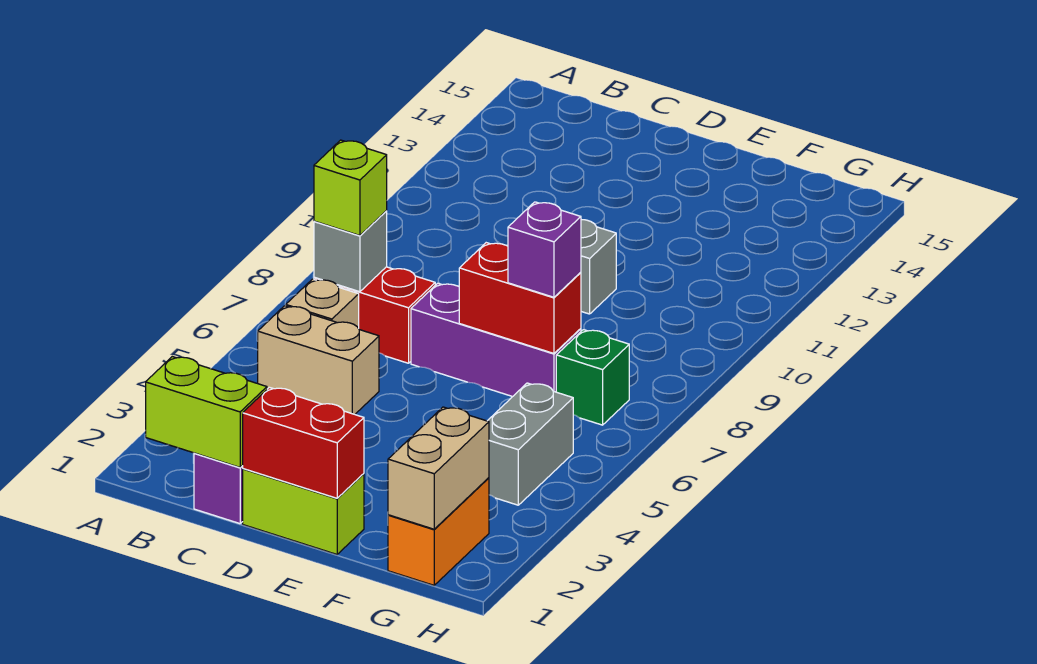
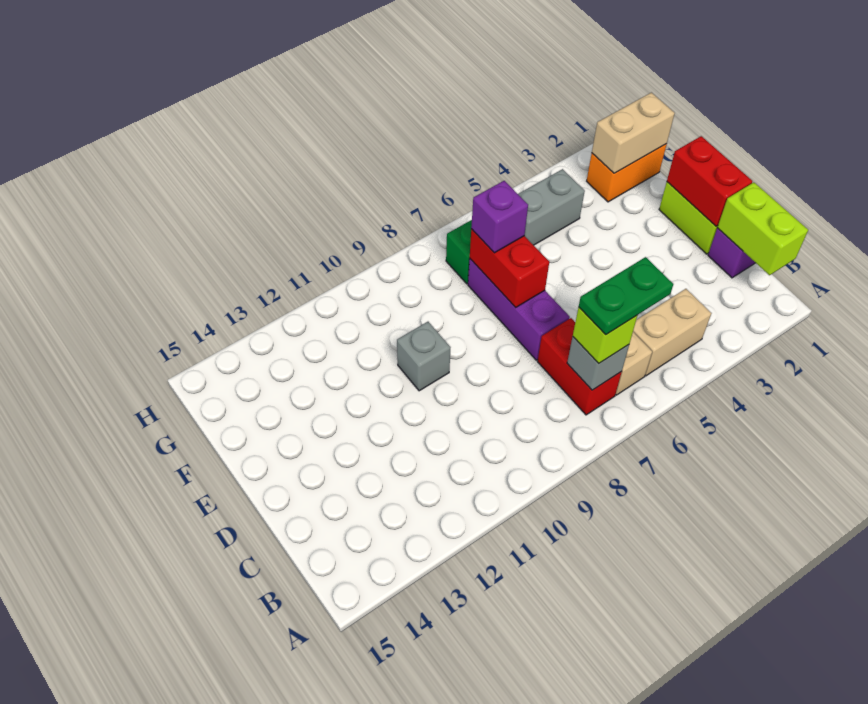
tan 1x2 brick [258,306,379,414] -> tan 1x2 brick turned to [633,289,711,376]
none -> green 1x2 plate [579,257,673,335]

